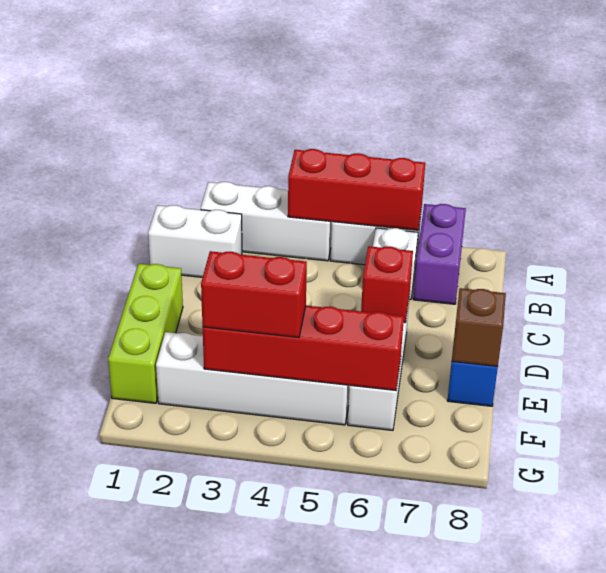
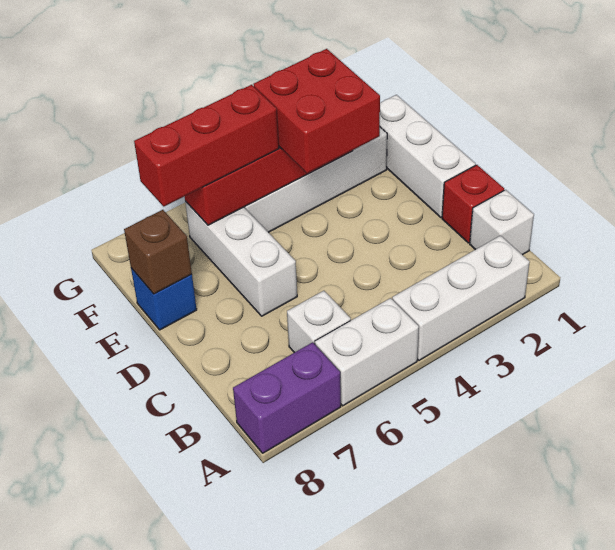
red 1x3 brick [288,149,425,230] -> red 1x3 brick moved to [134,85,279,206]
purple 1x2 brick [413,204,466,304] -> purple 1x2 brick turned to [233,342,341,453]
white 1x2 brick [148,205,242,277] -> white 1x1 brick [470,190,534,255]
lime 1x3 brick [108,264,183,403] -> white 1x3 brick [380,95,476,217]
red 1x1 brick [361,246,413,323] -> red 1x1 brick moved to [442,165,504,243]
red 1x2 brick [201,251,307,338] -> red 2x2 brick [254,49,380,173]

